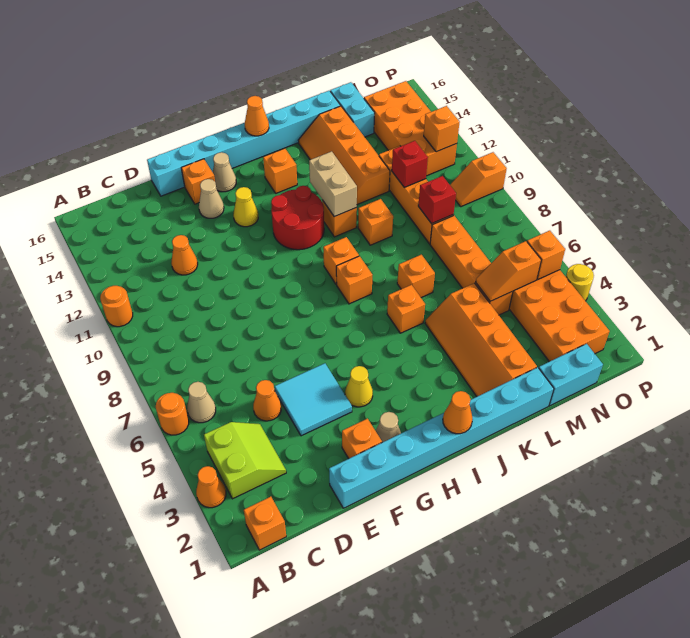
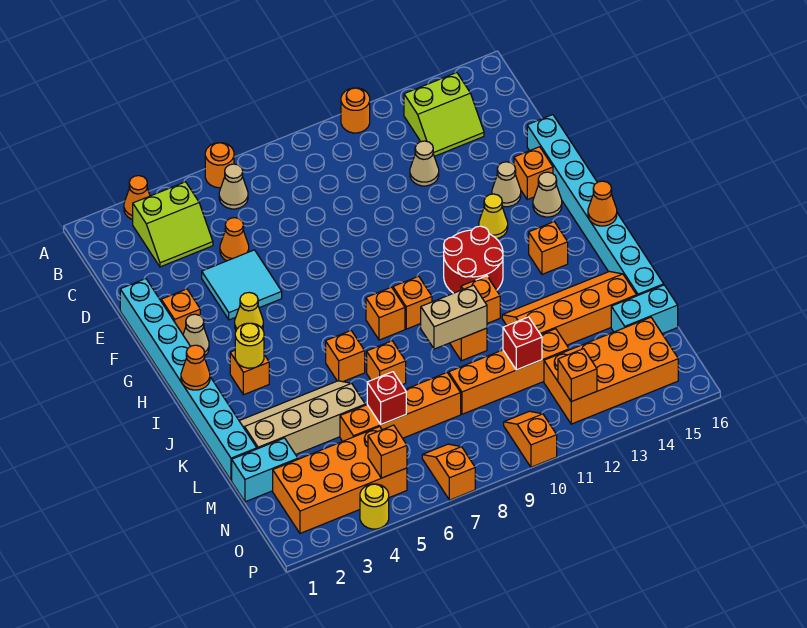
orange 1x1 brick [244,497,286,550] -> orange 1x1 brick moved to [230,350,269,395]
none -> lime 2x2 slope [404,73,484,156]
orange 1x1 cone [171,235,198,275] -> tan 1x1 cone [410,141,439,186]
none -> yellow 1x1 round brick [235,323,264,368]
tan 1x2 brick [309,151,357,217] -> tan 1x2 brick moved to [421,285,487,349]
orange 2x4 slope [425,283,537,396] -> tan 2x4 slope [240,381,365,455]
cyan 1x2 brick [539,344,603,406] -> cyan 1x2 brick turned to [232,438,298,502]
orange 1x2 slope [476,241,541,301] -> orange 1x2 slope moved to [422,444,475,500]
red 1x1 brick [418,176,456,224] -> red 1x1 brick moved to [367,372,406,424]

